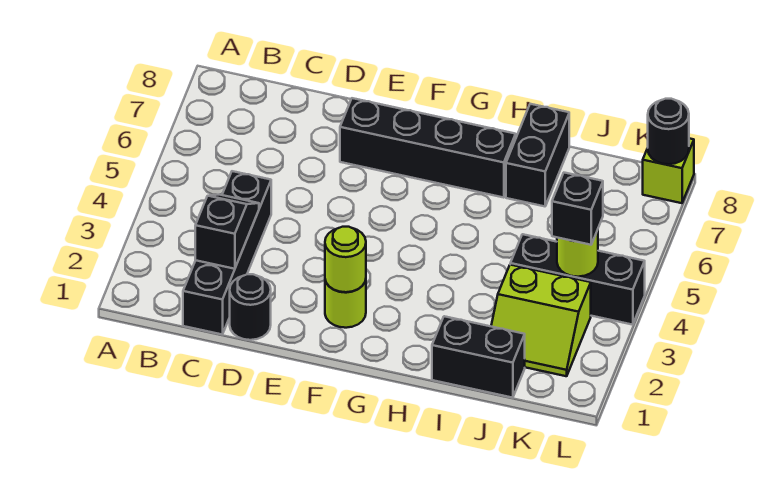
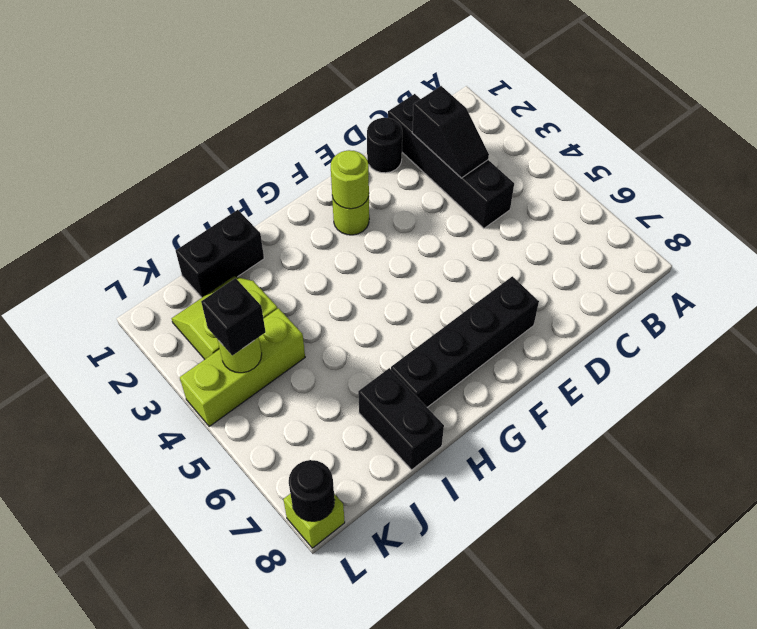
black 1x3 brick [510,234,645,325] -> lime 1x3 brick [180,308,305,427]

